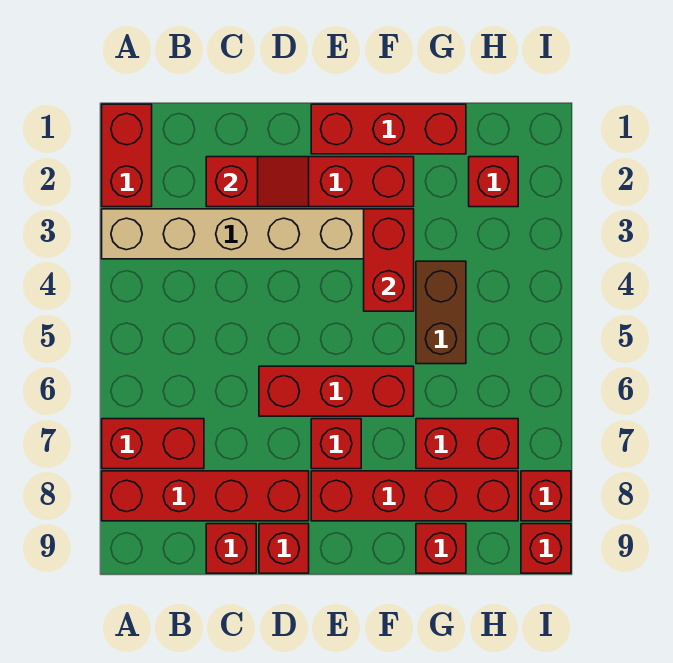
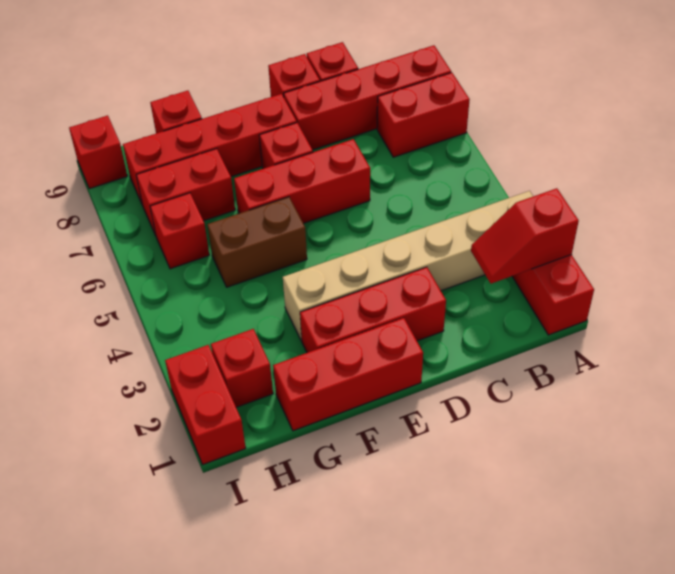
red 1x2 slope [206,157,309,207] -> red 1x2 slope moved to [471,188,579,284]
red 1x2 brick [364,209,414,311] -> red 1x2 brick moved to [165,345,246,465]
brown 1x2 brick [416,261,466,364] -> brown 1x2 brick turned to [207,197,307,287]
red 1x1 brick [521,471,571,521] -> red 1x1 brick moved to [150,193,209,269]

